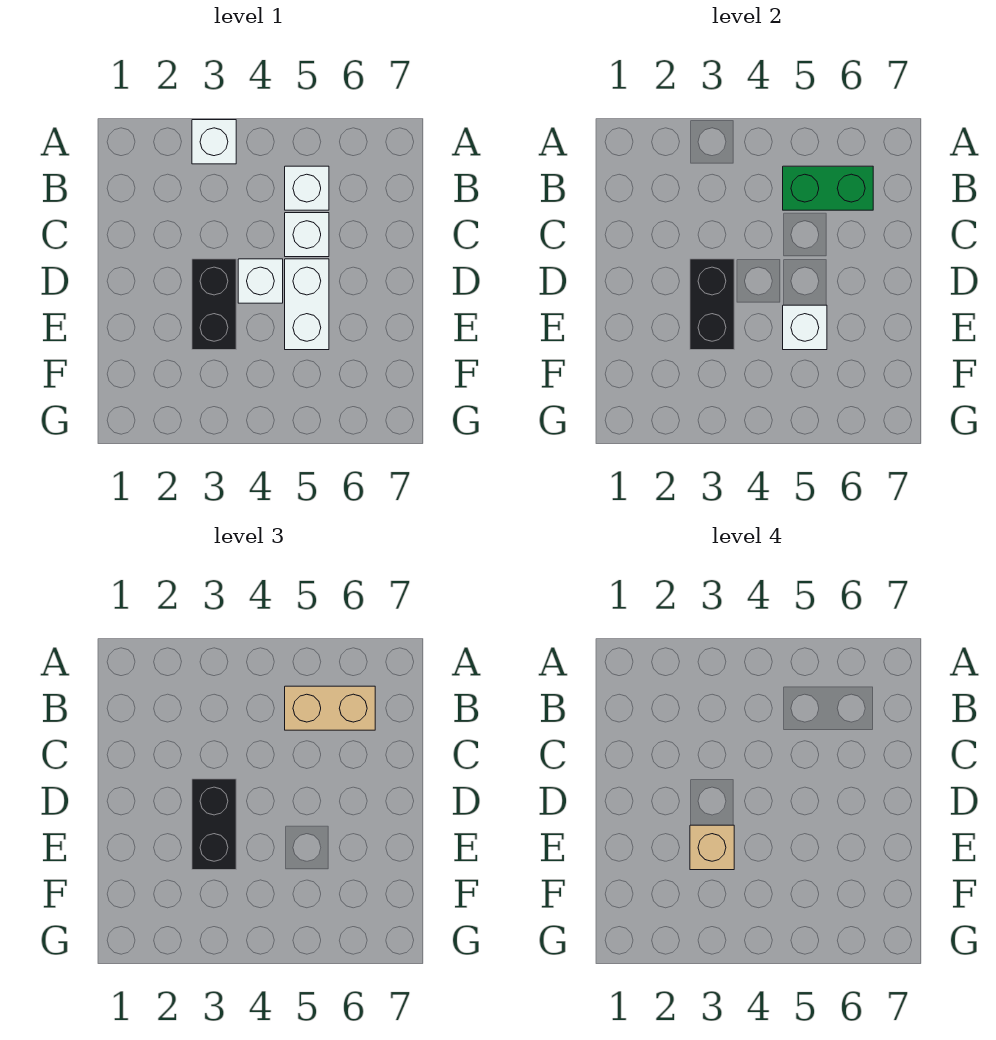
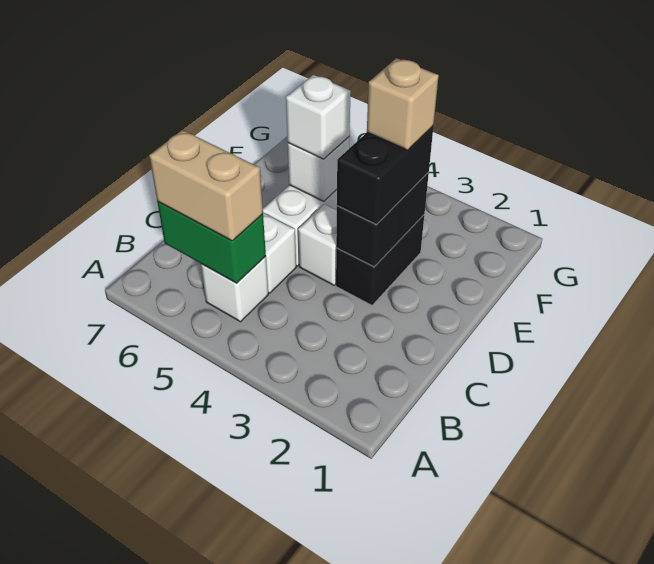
white 1x1 brick [192,120,236,164] -> white 1x1 brick moved to [286,75,351,159]

